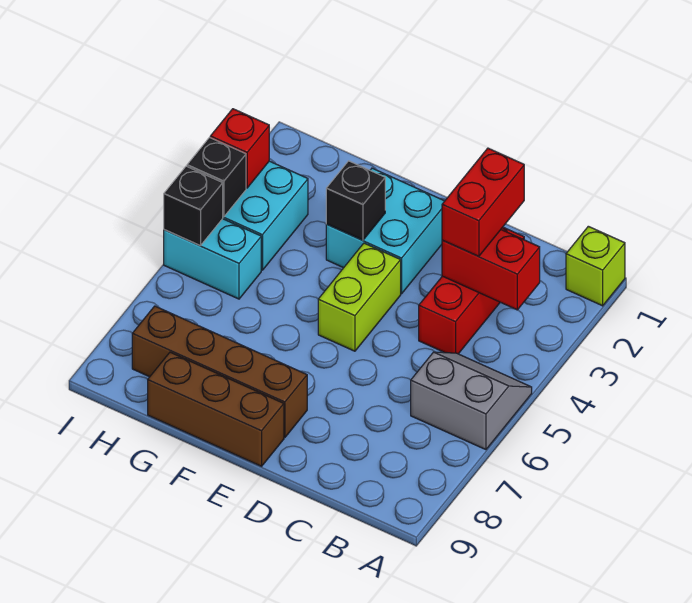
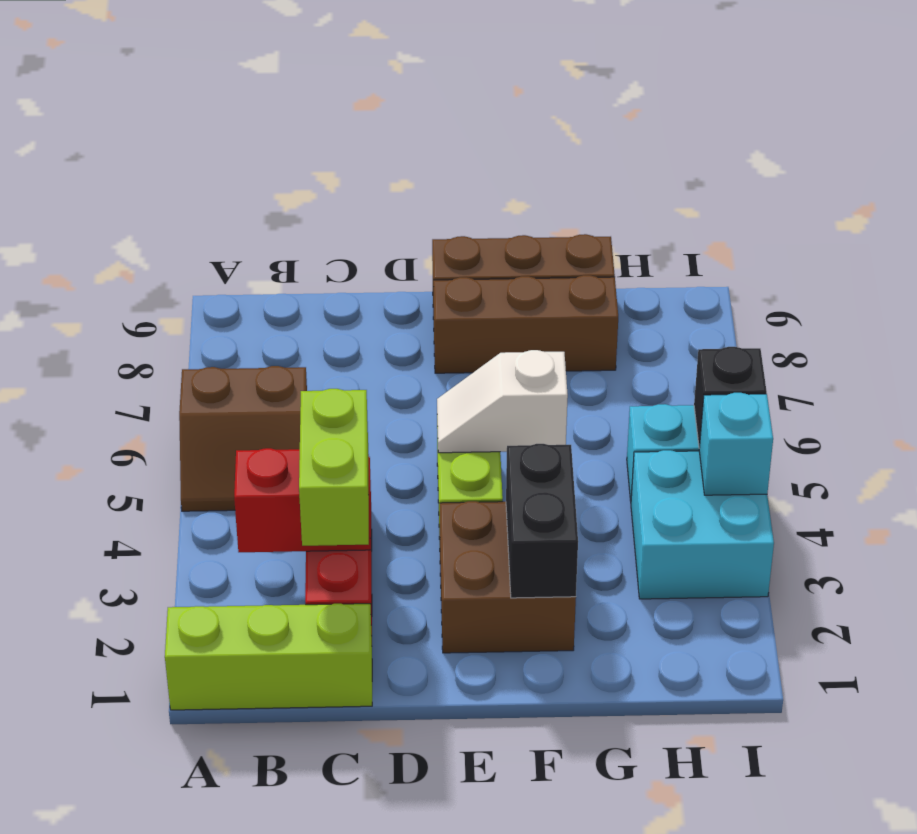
lime 1x1 brick [566,226,625,306] -> lime 1x3 brick [165,604,372,710]
grey 2x2 slope [411,352,532,450] -> brown 2x2 slope [179,366,307,511]
red 1x2 brick [442,148,524,257] -> lime 1x2 brick [299,389,369,546]
cyan 2x2 brick [326,168,444,294] -> brown 2x2 brick [440,501,576,653]
none -> white 1x2 slope [437,350,568,453]
brown 1x4 brick [132,306,307,438] -> brown 1x3 brick [433,275,618,373]
black 1x1 brick [326,161,385,240] -> black 1x2 brick [506,444,578,598]
red 1x1 brick [210,109,269,188] -> none
black 1x1 brick [187,138,246,217] -> cyan 1x1 brick [699,393,773,495]

